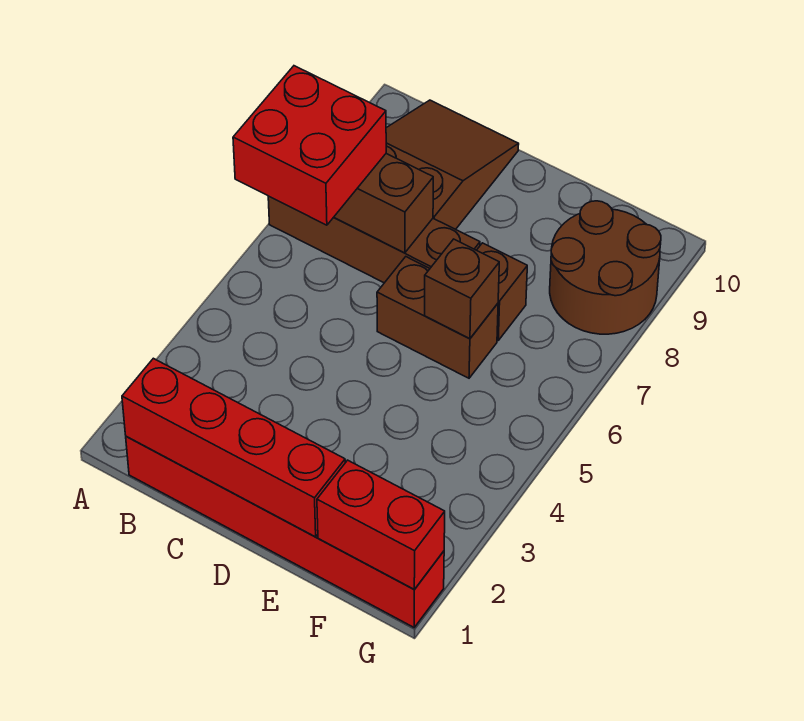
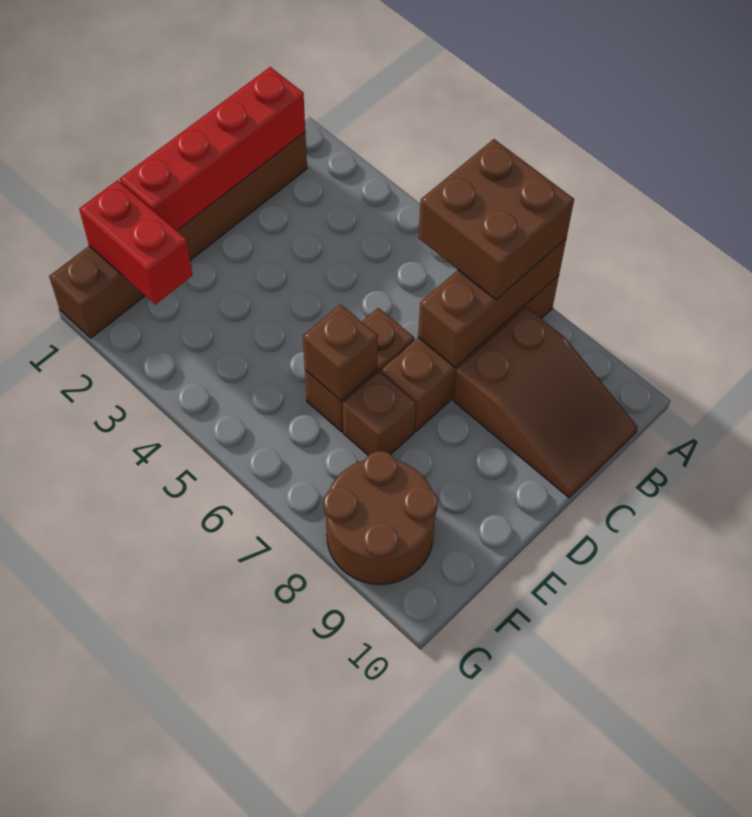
red 2x2 brick [233,66,386,225] -> brown 2x2 brick [418,139,574,300]
red 1x6 brick [126,437,444,627] -> brown 1x6 brick [49,133,307,338]
red 1x2 brick [317,460,445,589] -> red 1x2 brick turned to [79,180,192,304]

